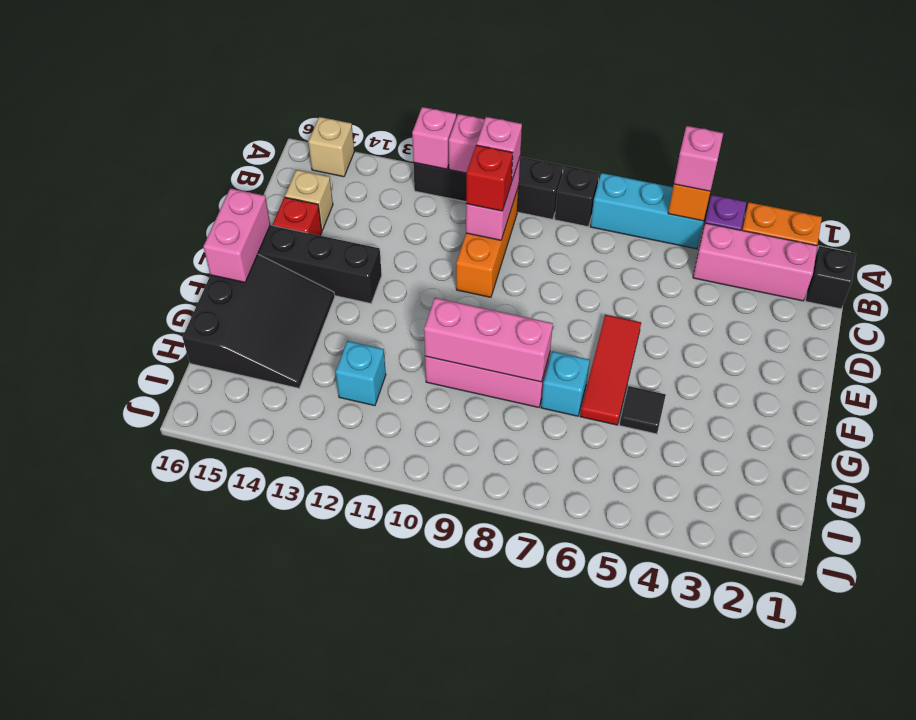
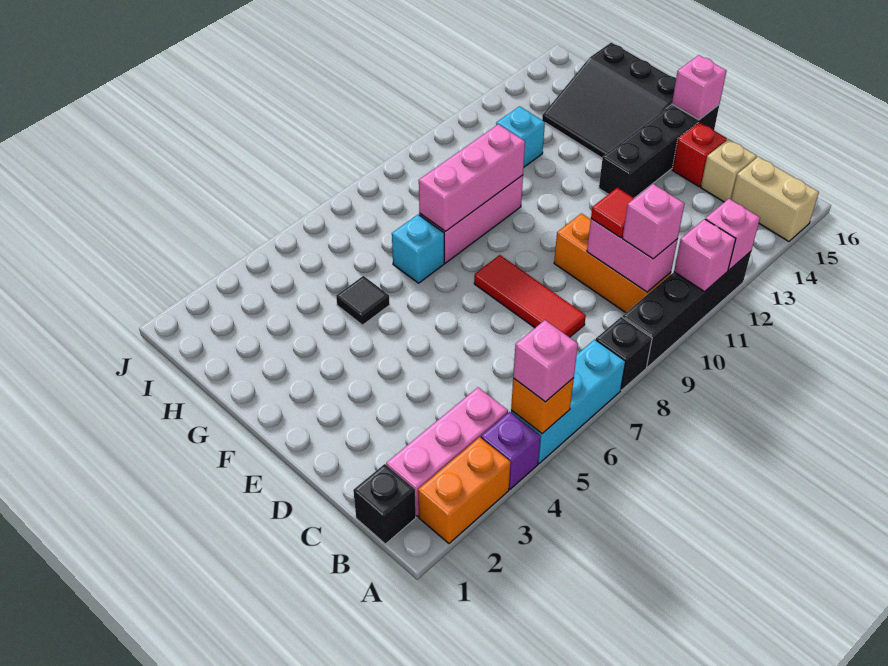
tan 1x1 brick [308,117,354,177] -> tan 1x2 brick [731,157,819,241]
red 1x1 brick [466,145,513,211] -> red 1x1 tile [591,188,634,238]
red 1x3 tile [580,315,641,425] -> red 1x3 tile moved to [474,255,586,337]
pink 1x2 brick [203,188,270,282] -> pink 1x1 brick [672,55,726,120]

